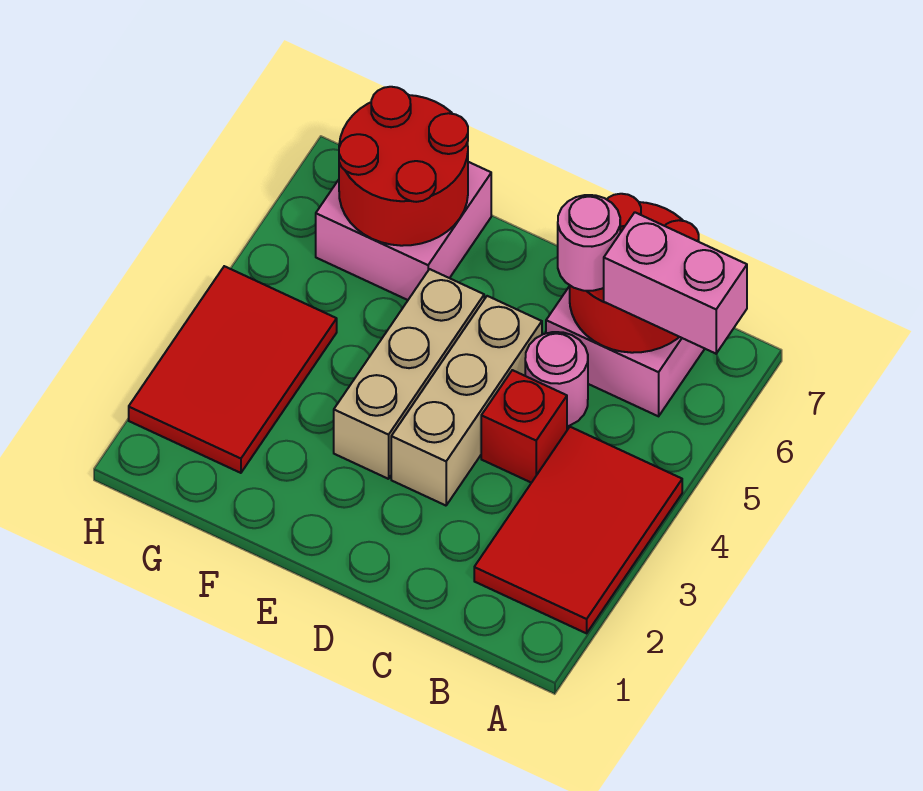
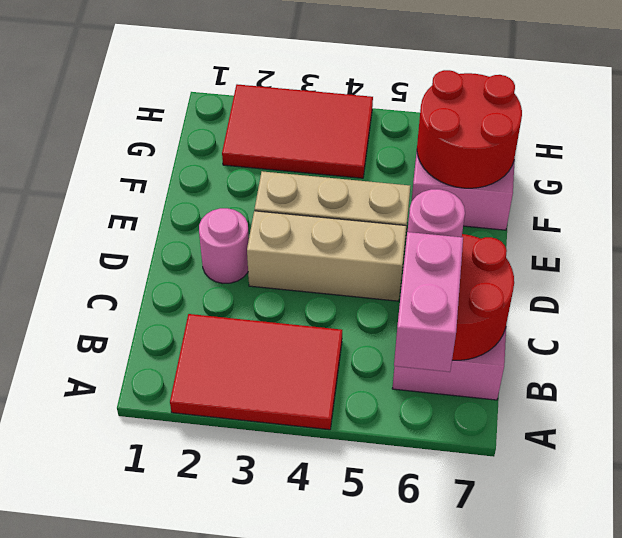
red 1x1 brick [481,370,567,483] -> none
pink 1x1 round brick [525,332,588,426] -> pink 1x1 round brick moved to [199,208,249,283]

